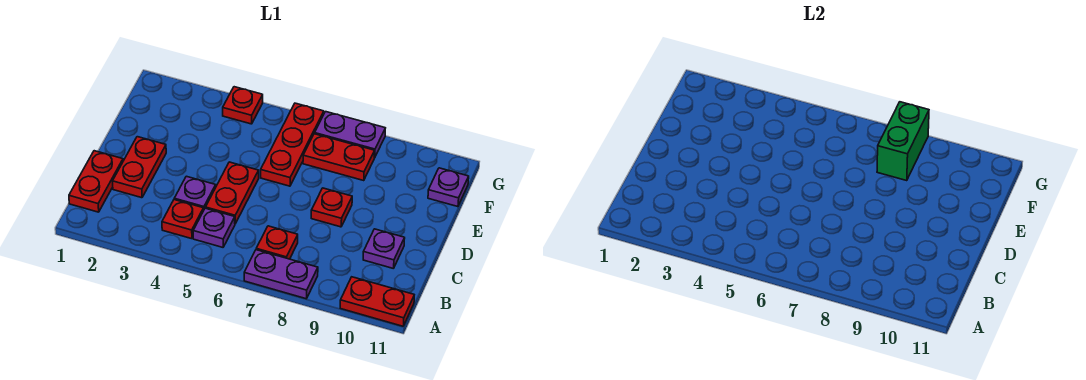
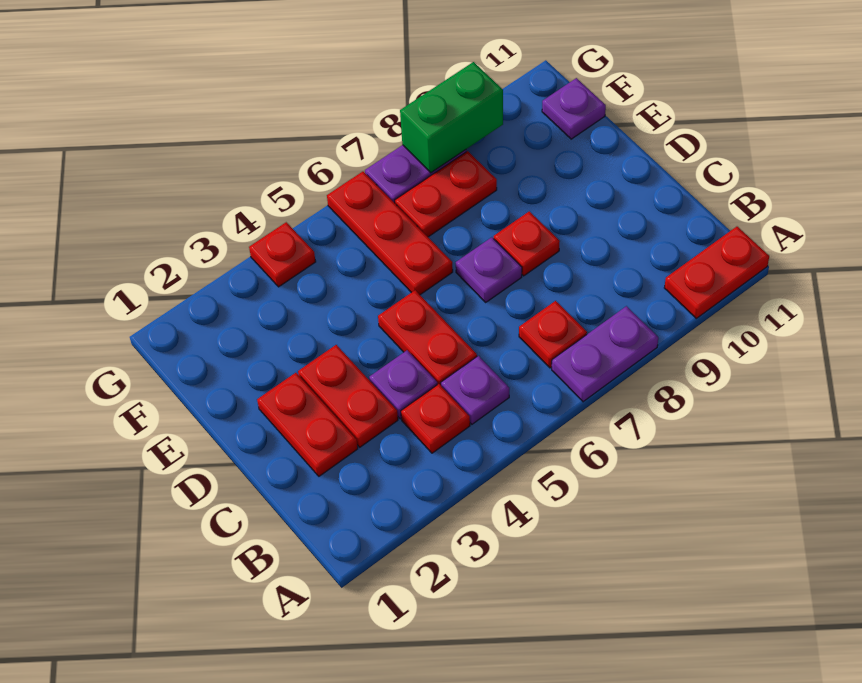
red 1x2 plate [69,151,123,212] -> red 1x2 plate moved to [298,345,398,447]
purple 1x1 plate [363,229,405,269] -> purple 1x1 plate moved to [456,237,522,302]
green 1x2 brick [877,102,929,180] -> green 1x2 brick turned to [400,62,503,173]

